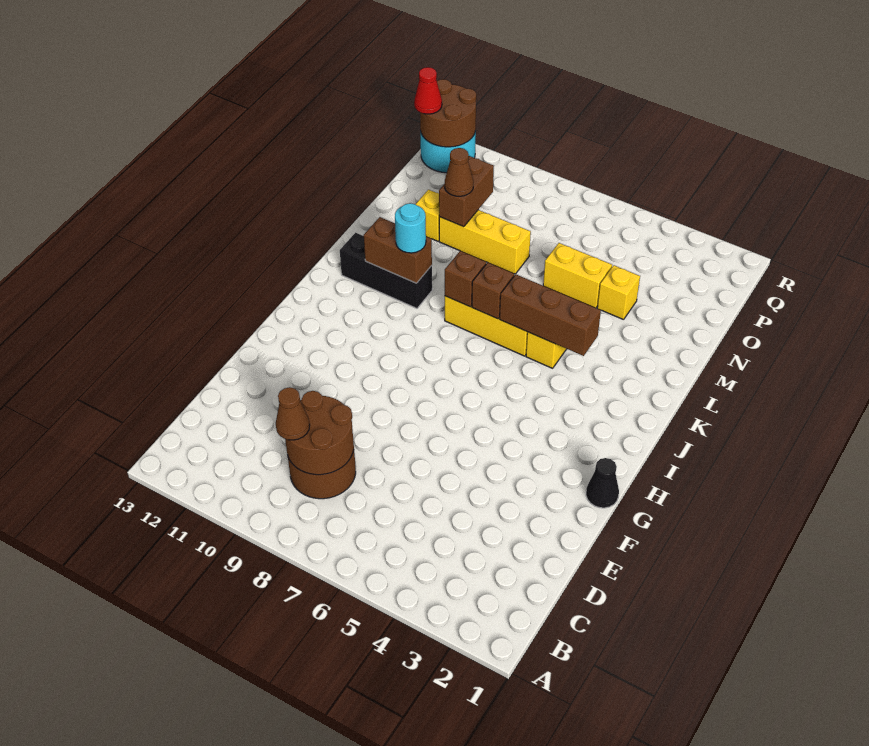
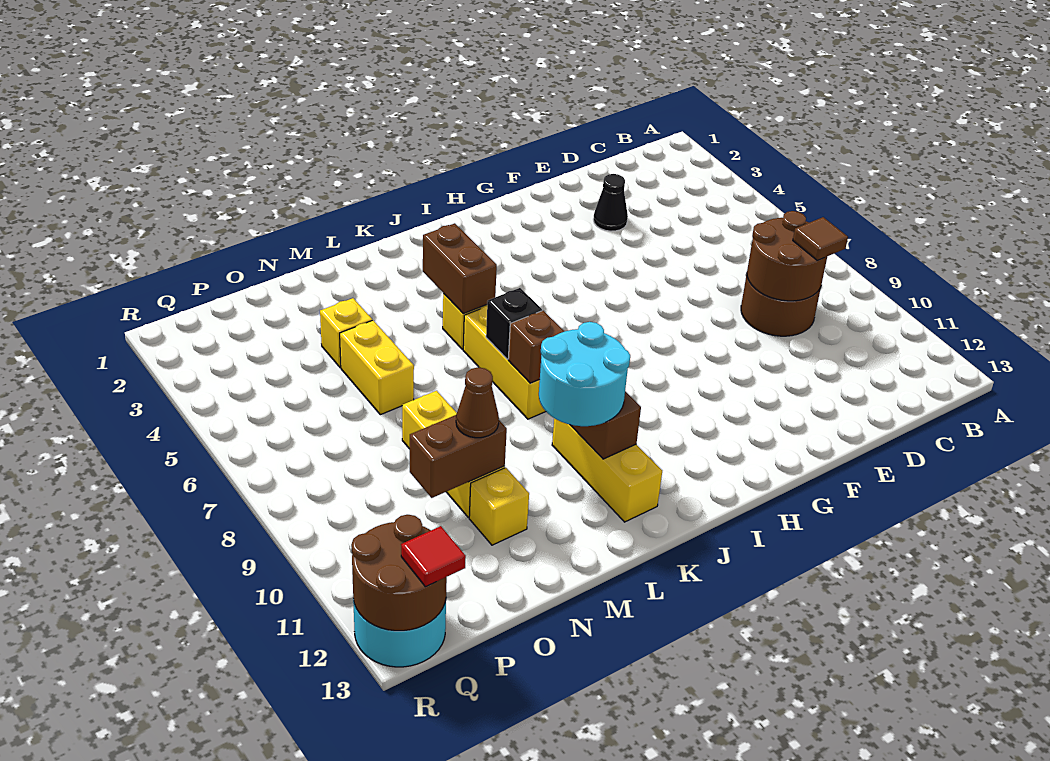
brown 1x1 cone [276,387,310,440] -> brown 1x1 tile [793,217,848,261]
black 1x1 cone [586,458,619,508] -> black 1x1 cone moved to [593,174,628,231]
brown 1x3 brick [500,275,601,356] -> brown 1x2 brick [423,223,497,314]
brown 1x1 brick [472,263,514,319] -> black 1x1 brick [486,288,542,359]
black 1x3 brick [340,233,432,308] -> yellow 1x3 brick [552,418,662,522]
cyan 1x1 round brick [395,203,426,253] -> cyan 2x2 round brick [539,322,630,426]
red 1x1 cone [414,67,442,114] -> red 1x1 tile [401,526,466,587]

